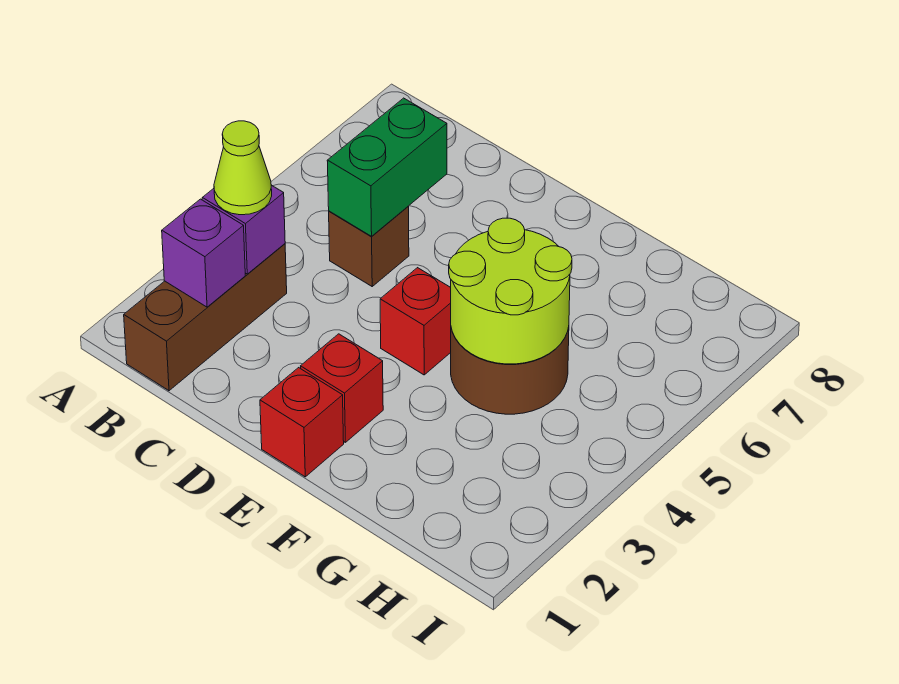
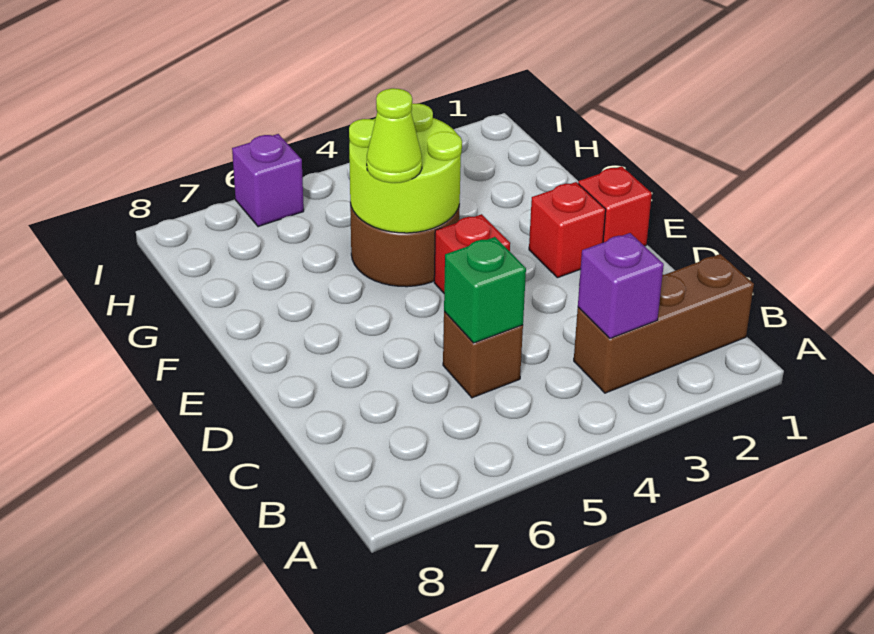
purple 1x1 brick [162,199,245,307] -> purple 1x1 brick moved to [232,134,304,227]
lime 1x1 cone [214,121,272,215] -> lime 1x1 cone moved to [367,88,422,183]
green 1x2 brick [327,98,447,236] -> green 1x1 brick [444,237,526,343]

